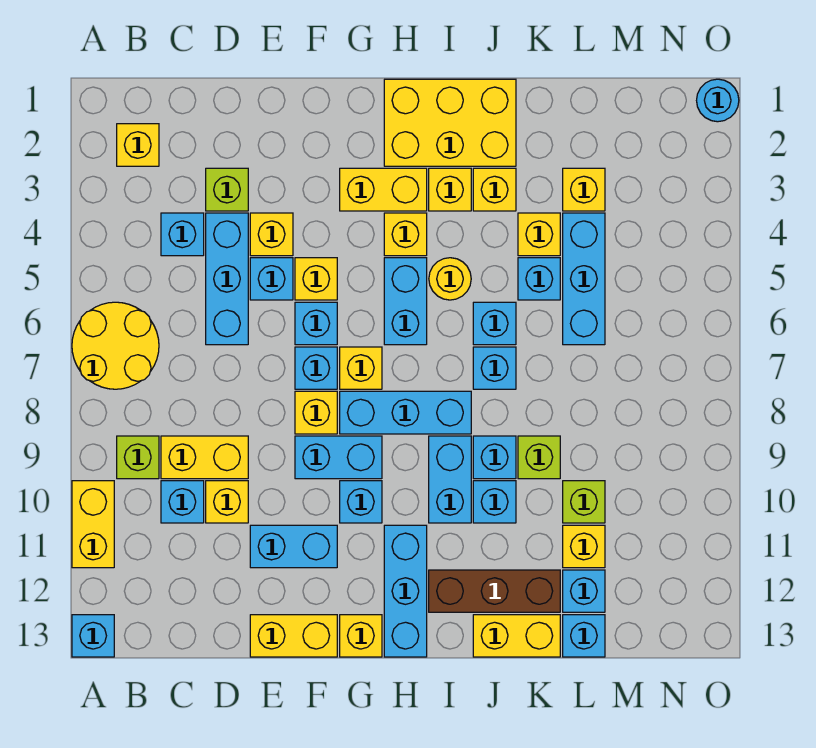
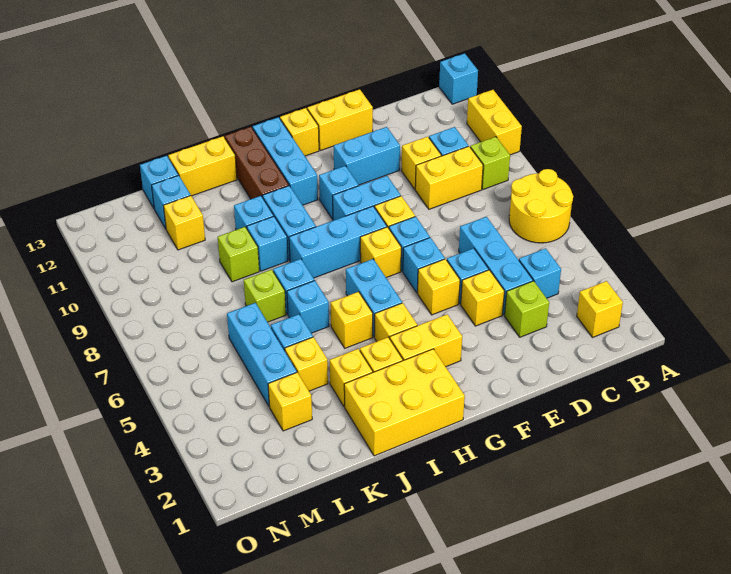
yellow 1x1 round brick [429,258,471,300] -> yellow 1x1 brick [331,292,373,348]
brown 1x3 brick [429,570,560,612] -> brown 1x3 brick turned to [225,127,289,199]
lime 1x1 brick [563,481,605,523] -> lime 1x1 brick moved to [244,270,286,322]
cyan 1x1 round brick [697,79,739,122] -> none

